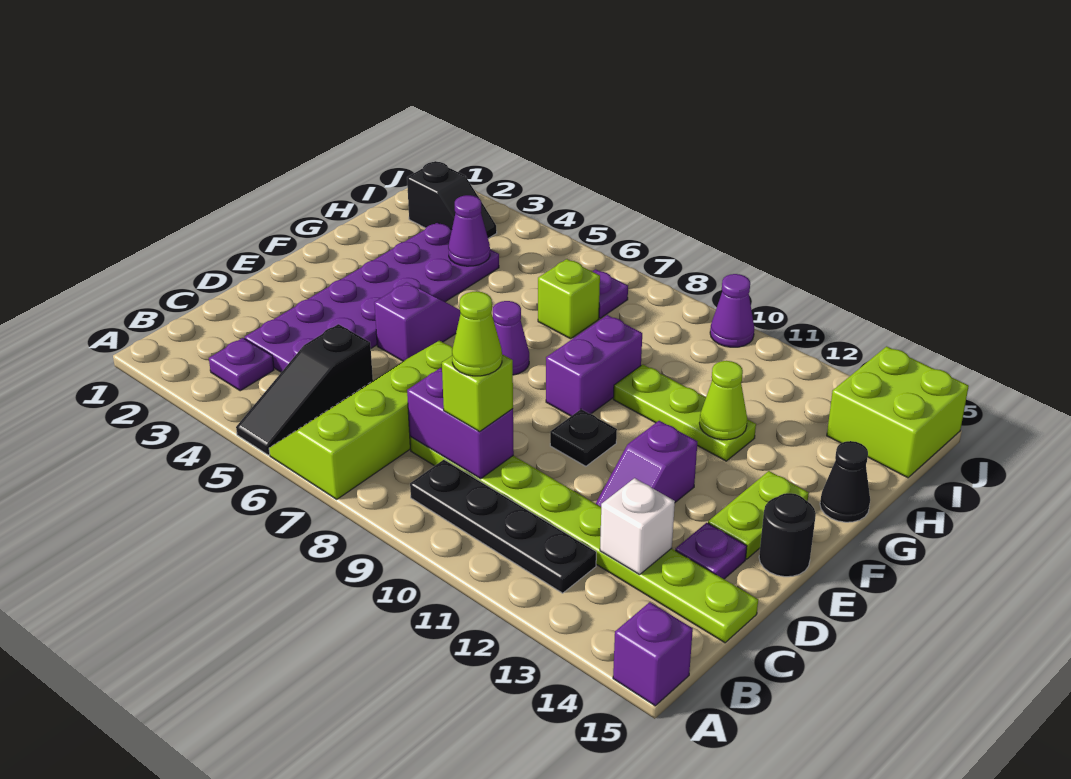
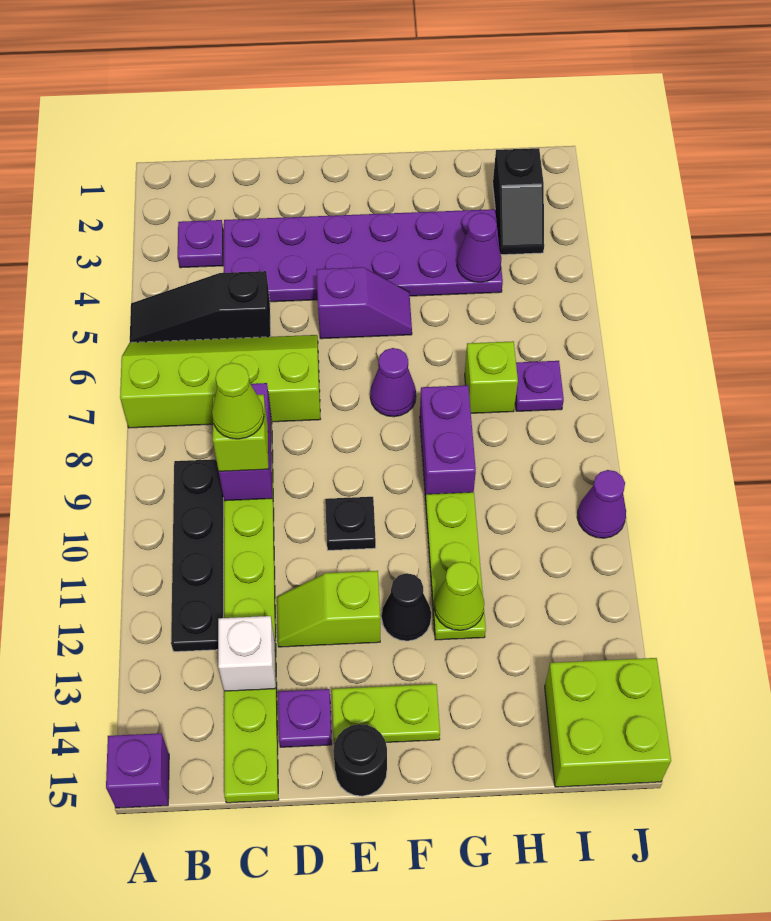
purple 1x2 slope [596,421,697,507] -> lime 1x2 slope [277,571,380,647]
purple 1x2 brick [546,315,642,416] -> purple 1x2 brick turned to [420,385,476,500]
black 1x1 cone [820,441,870,522] -> black 1x1 cone moved to [382,573,431,641]

